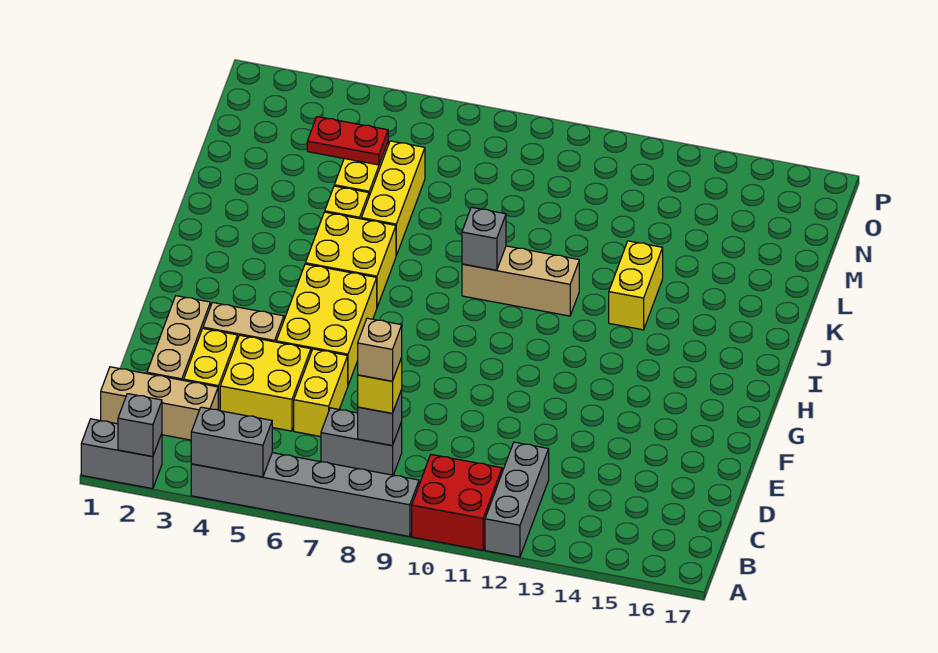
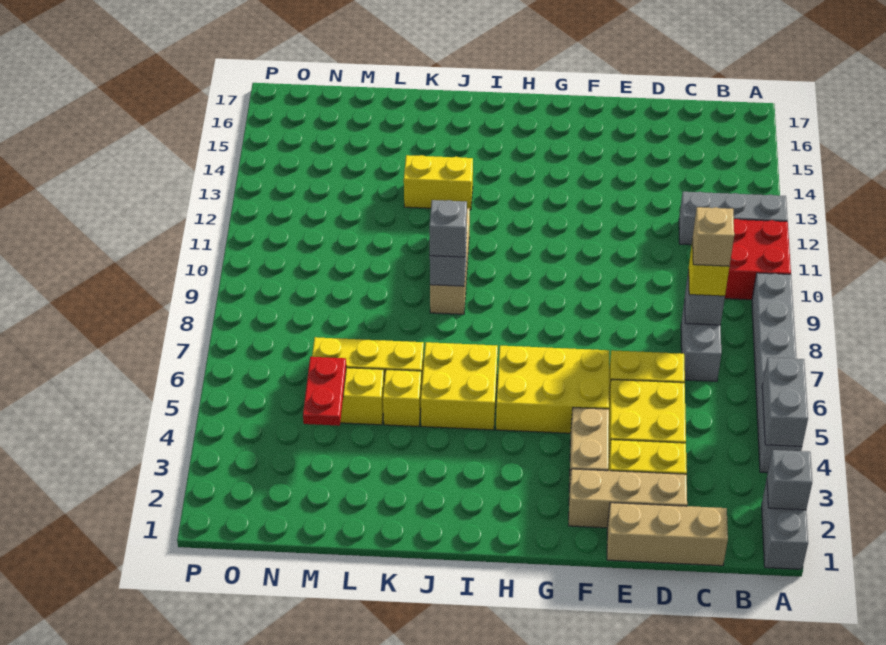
tan 1x3 brick [101,367,218,440] -> tan 1x3 brick turned to [607,503,728,566]
none -> grey 1x1 brick [430,200,467,257]

